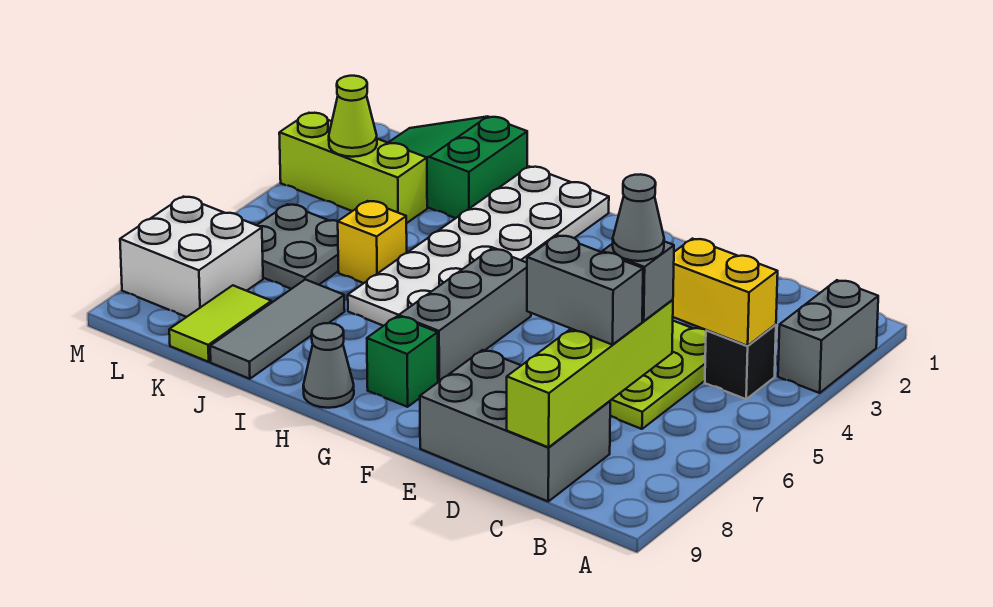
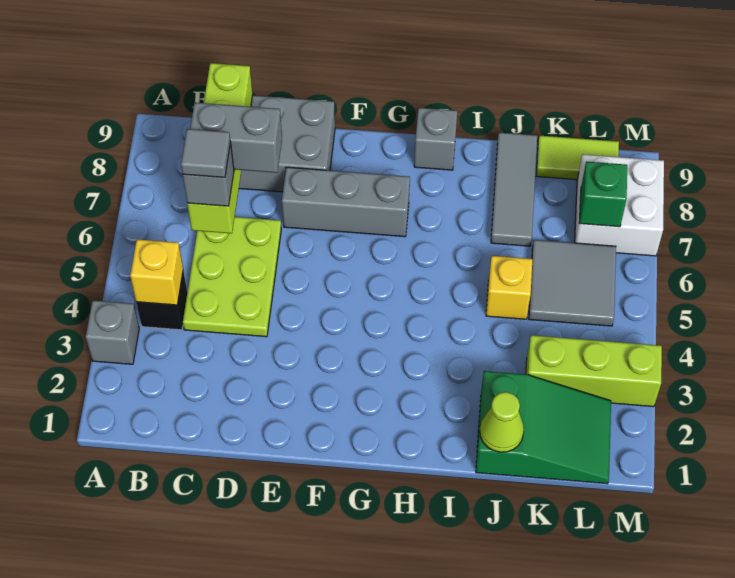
grey 1x2 brick [778,280,878,393] -> grey 1x1 brick [86,301,139,364]
yellow 1x2 brick [673,239,778,346] -> yellow 1x1 brick [130,239,183,305]
grey 1x1 cone [613,174,664,261] -> grey 1x1 tile [181,129,230,177]
grey 1x3 brick [399,249,531,382] -> grey 1x3 brick turned to [282,167,410,237]
green 1x1 brick [367,316,438,407] -> green 1x1 brick moved to [579,162,627,227]
white 2x6 plate [348,166,609,326] -> none
grey 1x1 cone [303,323,354,408] -> grey 1x1 brick [414,108,457,170]
grey 2x2 plate [257,204,338,289] -> grey 2x2 tile [529,240,616,326]
lime 1x2 tile [169,285,272,362] -> lime 1x2 tile turned to [536,136,619,180]
lime 1x1 cone [329,76,377,157] -> lime 1x1 cone moved to [480,392,524,452]

